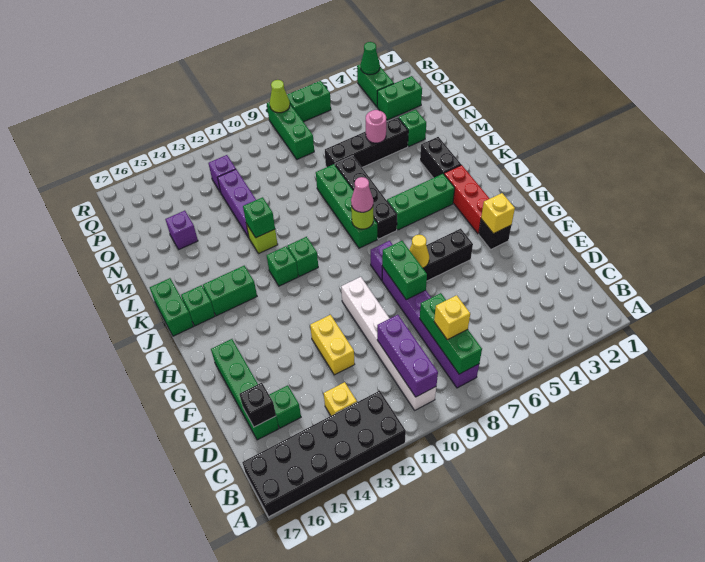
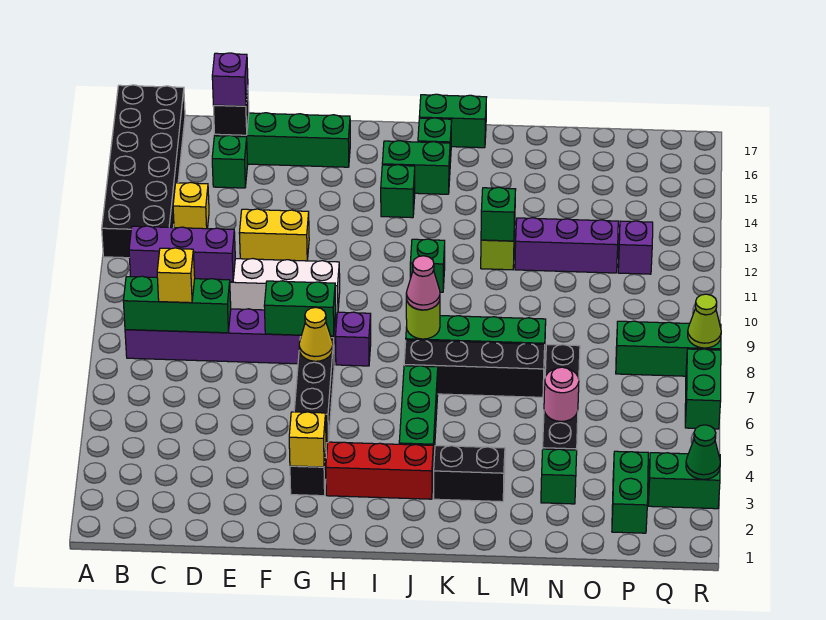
green 1x1 brick [266,246,298,286] -> green 1x1 brick moved to [381,165,415,218]
green 1x2 brick [203,266,257,316] -> green 1x2 brick turned to [382,141,450,194]
purple 1x1 brick [165,211,198,249] -> purple 1x1 brick moved to [212,53,248,106]

